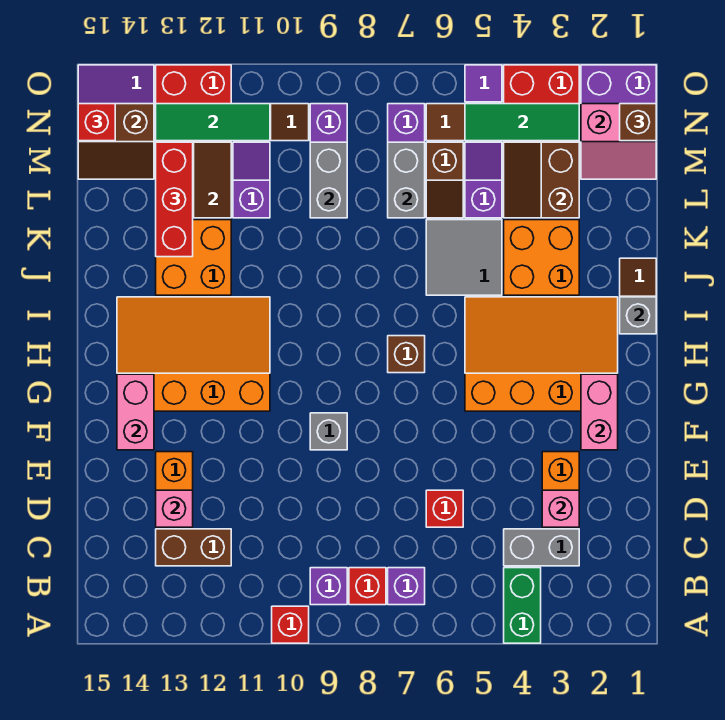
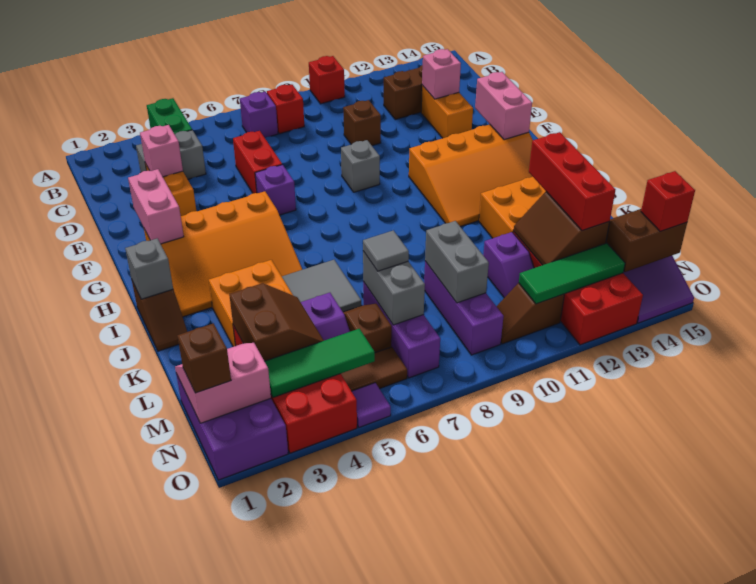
purple 1x1 brick [310,568,347,605] -> purple 1x1 brick moved to [255,165,296,215]
red 1x1 brick [426,490,463,527] -> red 1x2 brick [233,131,282,193]
brown 1x1 brick [388,336,425,373] -> brown 1x1 brick moved to [343,100,381,146]
none -> grey 1x1 tile [363,230,409,271]

